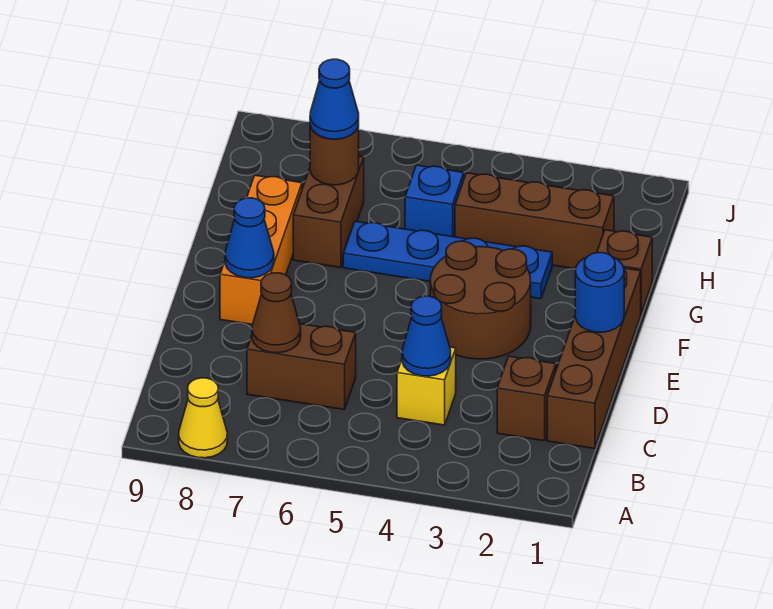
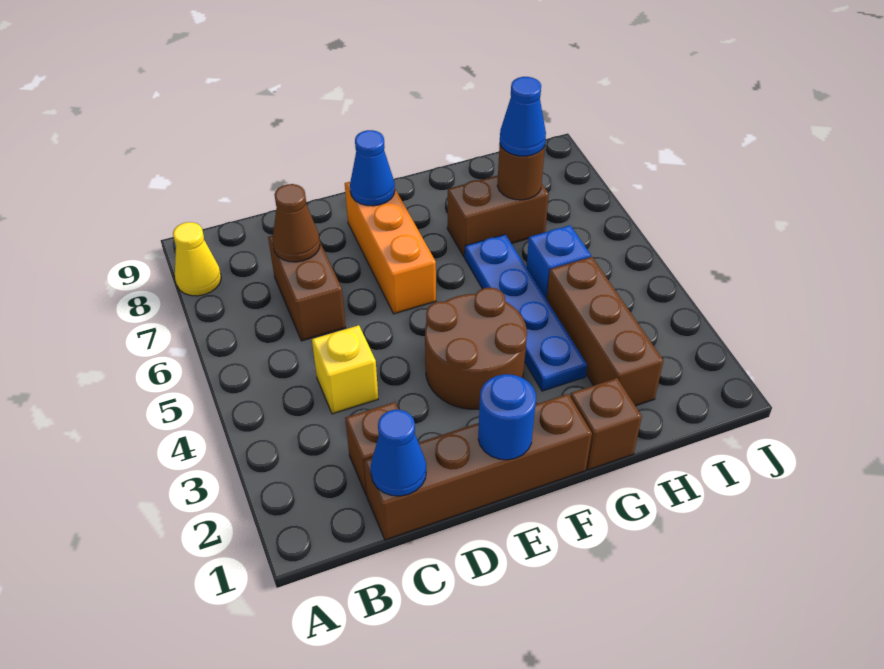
blue 1x1 cone [402,296,451,376] -> blue 1x1 cone moved to [371,410,426,496]
orange 1x3 brick [220,175,302,325] -> orange 1x3 brick turned to [345,182,436,314]

